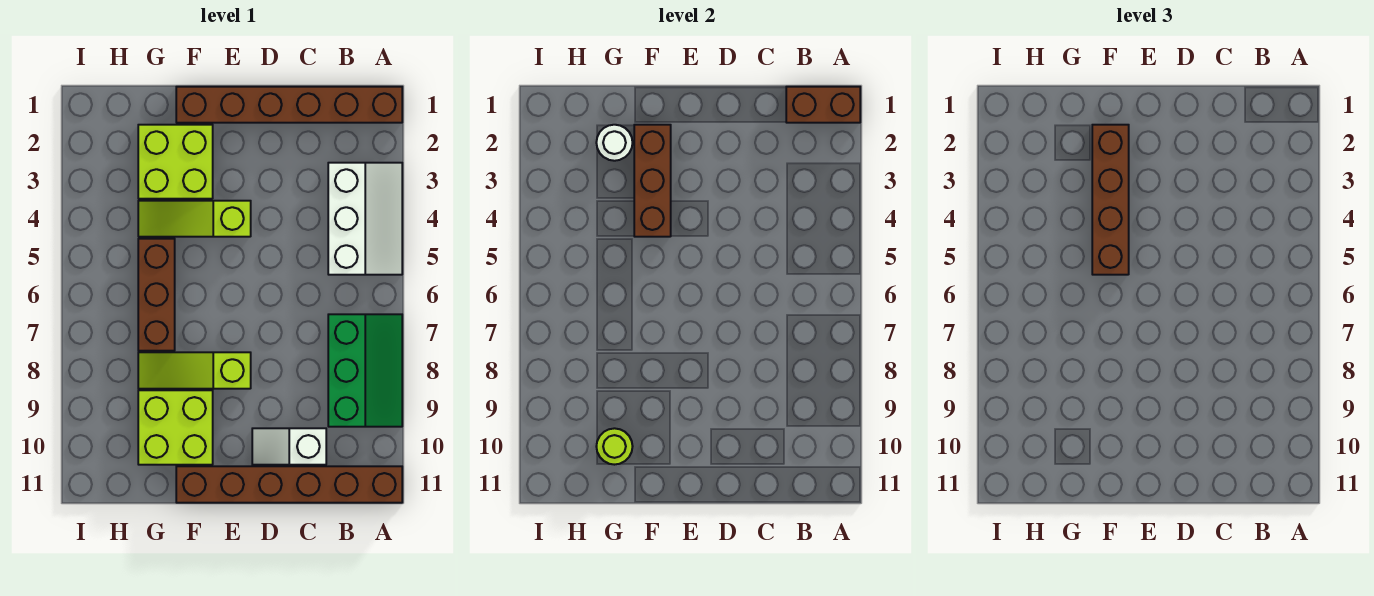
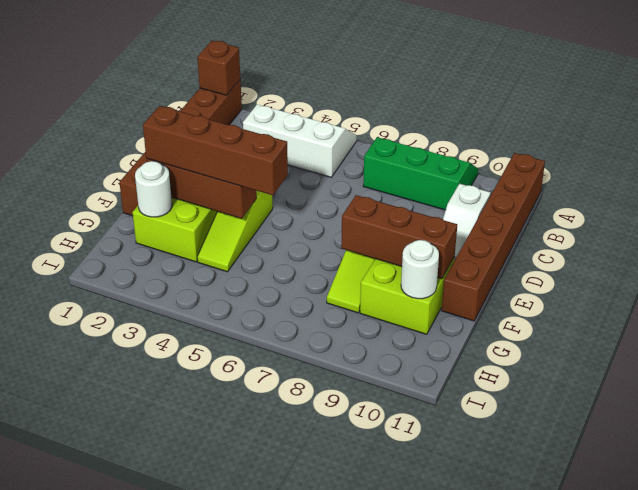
brown 1x2 brick [786,87,860,123] -> brown 1x1 brick [197,41,240,95]
brown 1x3 brick [138,239,175,351] -> brown 1x3 brick moved to [341,195,457,279]
lime 1x1 round brick [596,428,633,465] -> white 1x1 round brick [401,240,439,299]

